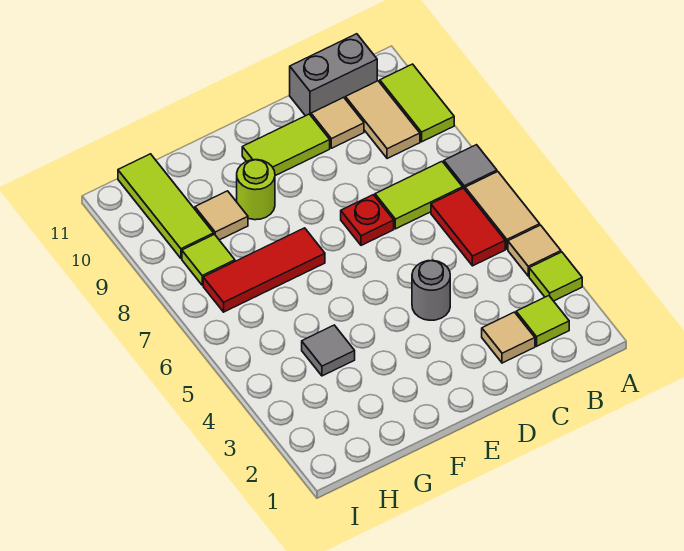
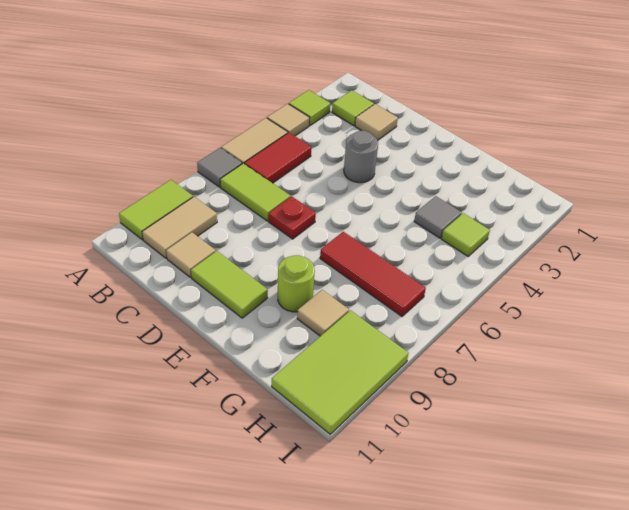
grey 1x2 brick [290,34,377,116] -> none
lime 1x1 tile [182,234,235,285] -> lime 1x1 tile moved to [442,213,490,256]
lime 1x3 tile [118,154,214,258] -> lime 2x3 tile [272,311,409,434]

